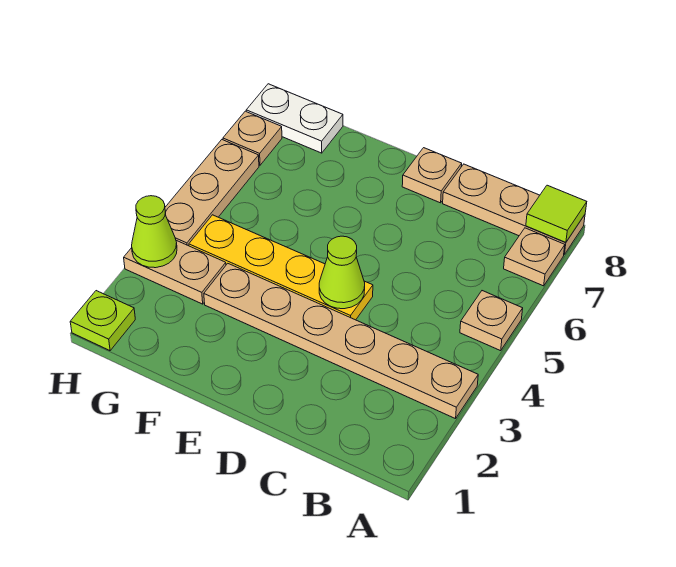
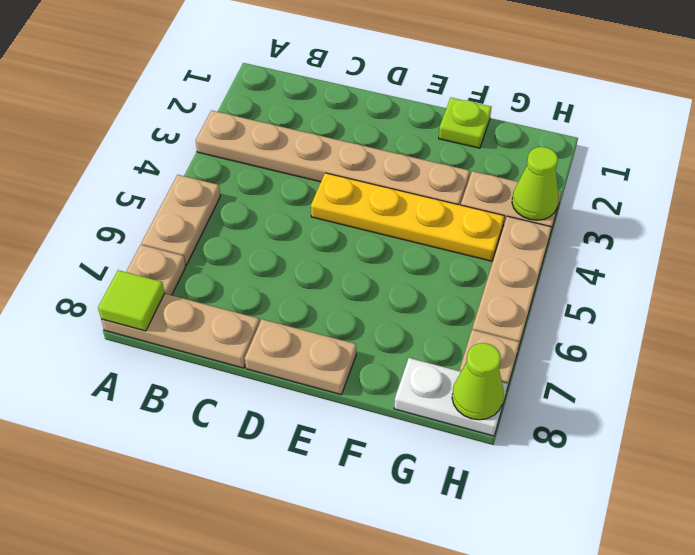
tan 1x1 plate [460,291,523,351] -> tan 1x2 plate [142,175,220,265]
lime 1x1 cone [319,236,365,309] -> lime 1x1 cone moved to [452,343,504,420]
tan 1x1 plate [402,148,462,203] -> tan 1x2 plate [245,319,356,395]
lime 1x1 plate [70,291,135,351] -> lime 1x1 plate moved to [439,98,491,148]

